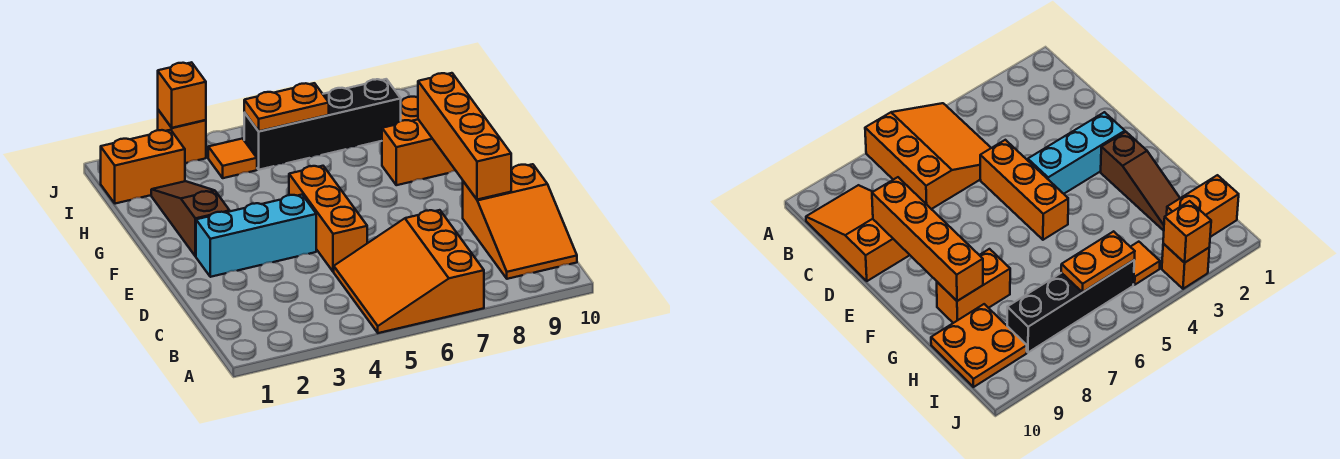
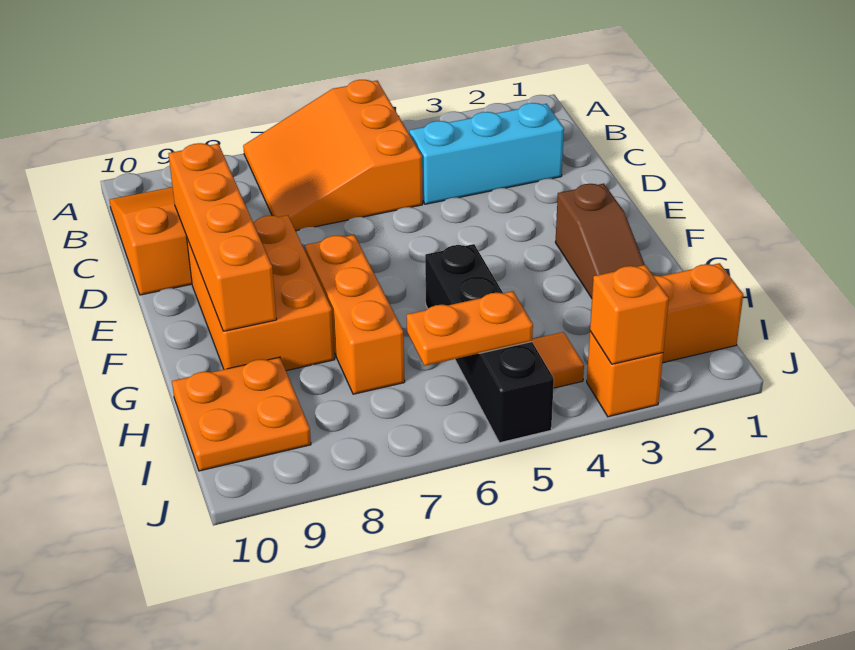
orange 3x3 slope [334,210,484,333] -> orange 3x3 slope turned to [243,80,423,231]
orange 1x3 brick [289,166,367,272] -> orange 1x3 brick moved to [305,235,405,394]
cyan 1x3 brick [196,195,316,277] -> cyan 1x3 brick moved to [409,103,564,204]
orange 1x2 brick [382,120,456,185] -> orange 2x3 brick [186,215,335,371]
black 1x4 brick [244,79,401,170] -> black 1x4 brick turned to [425,244,554,443]

